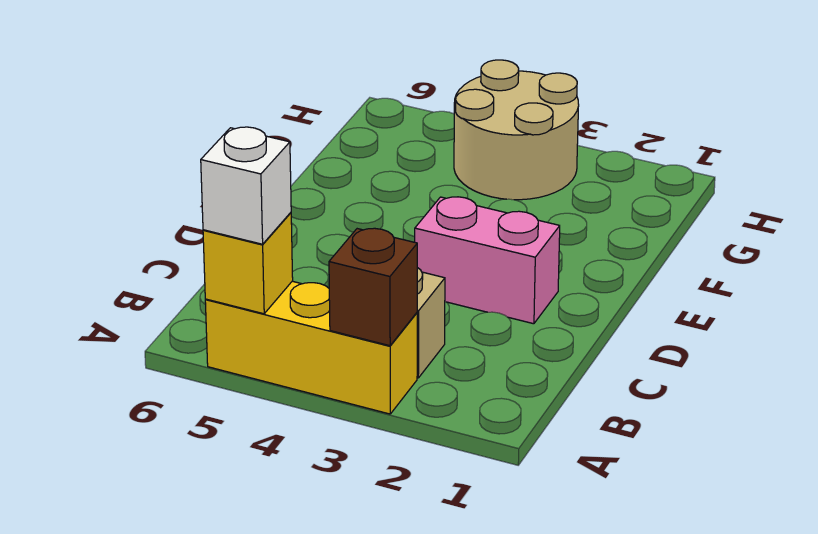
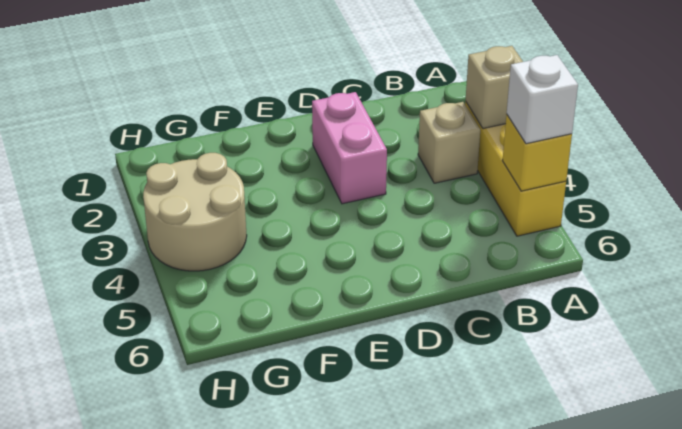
brown 1x1 brick [329,228,417,346] -> tan 1x1 brick [466,46,523,129]

